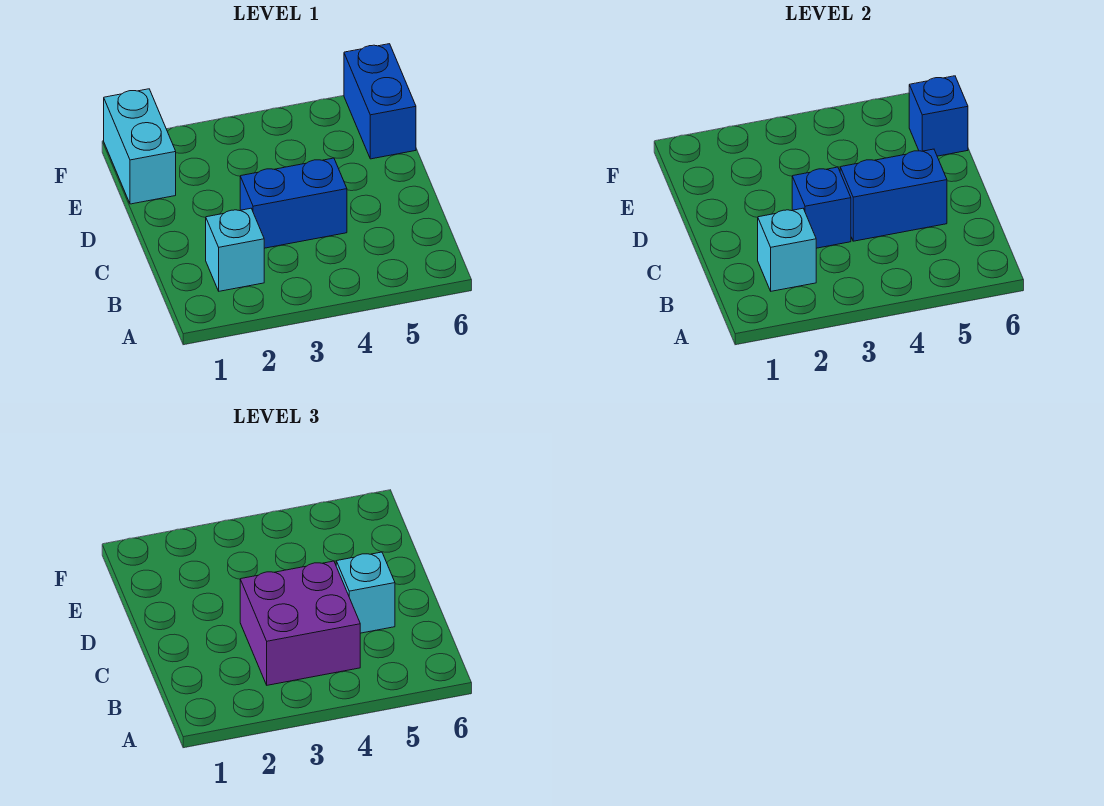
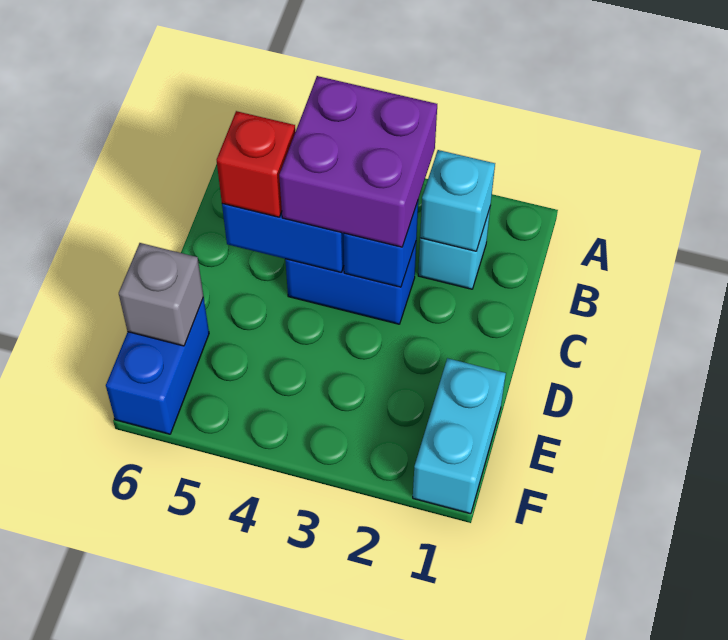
cyan 1x1 brick [336,552,395,633] -> red 1x1 brick [217,111,295,217]
blue 1x1 brick [909,76,968,156] -> grey 1x1 brick [119,243,204,346]

